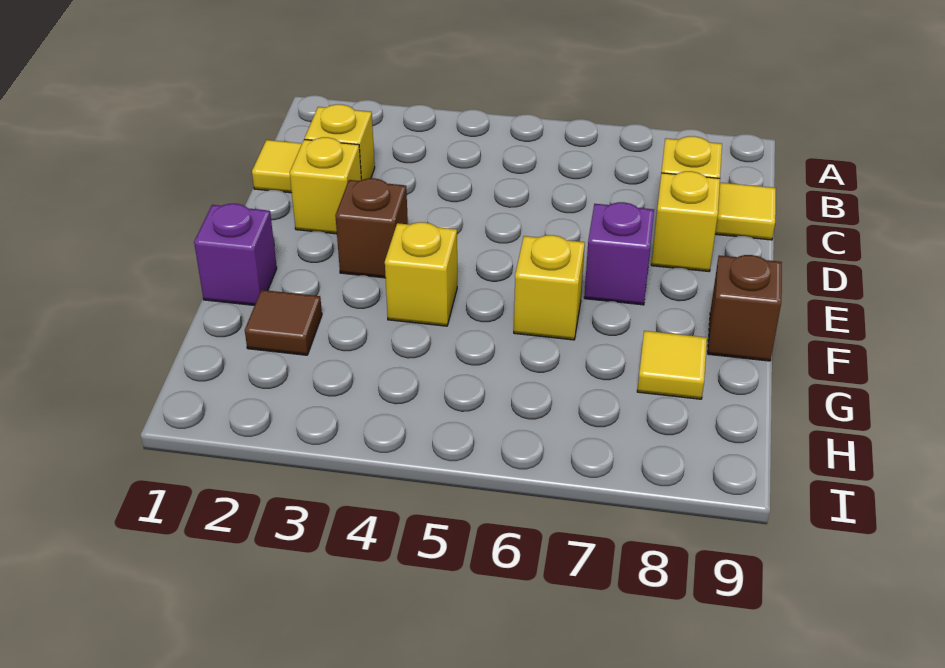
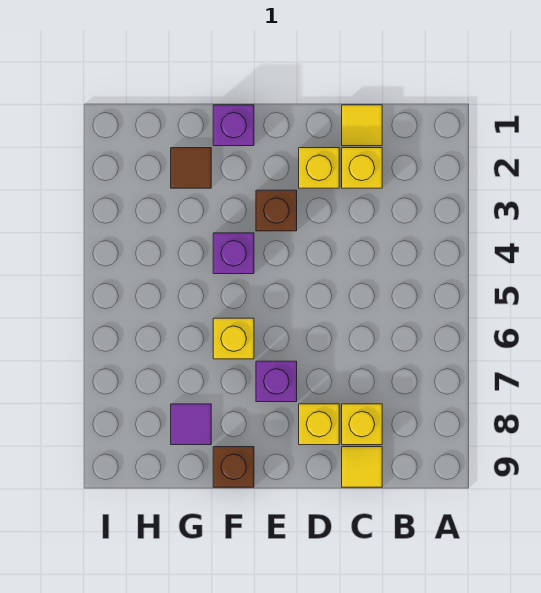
yellow 1x1 brick [385,222,457,326] -> purple 1x1 brick [213,233,254,274]
yellow 1x1 tile [637,331,707,399] -> purple 1x1 tile [171,404,211,445]

